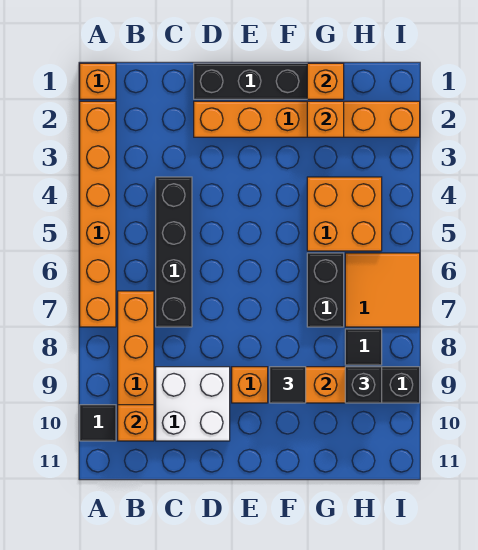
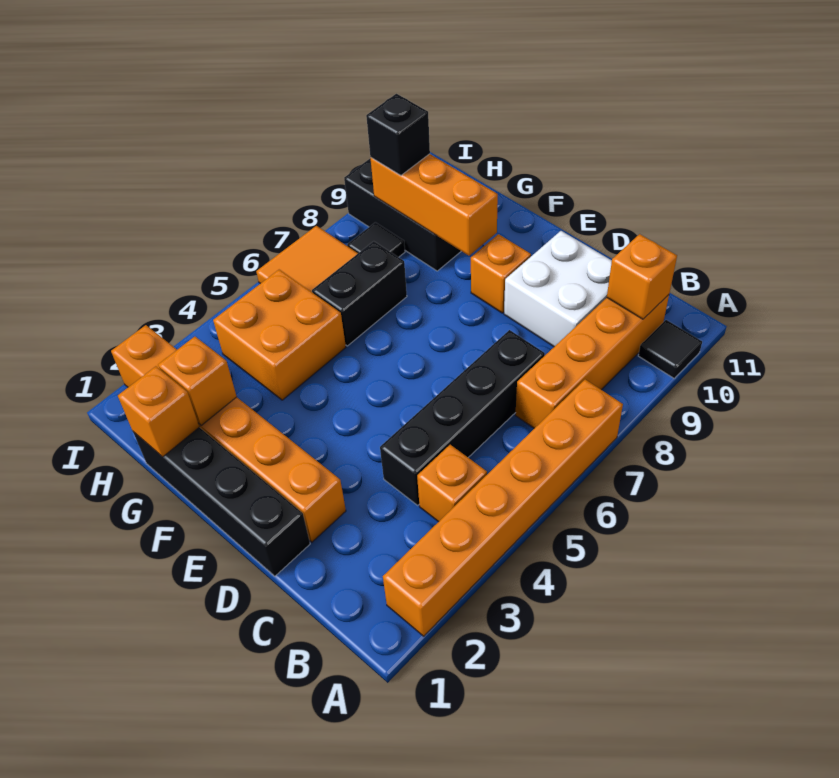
orange 1x1 brick [80,63,116,99] -> orange 1x1 brick moved to [417,445,487,522]
black 1x1 tile [270,367,306,403] -> none

